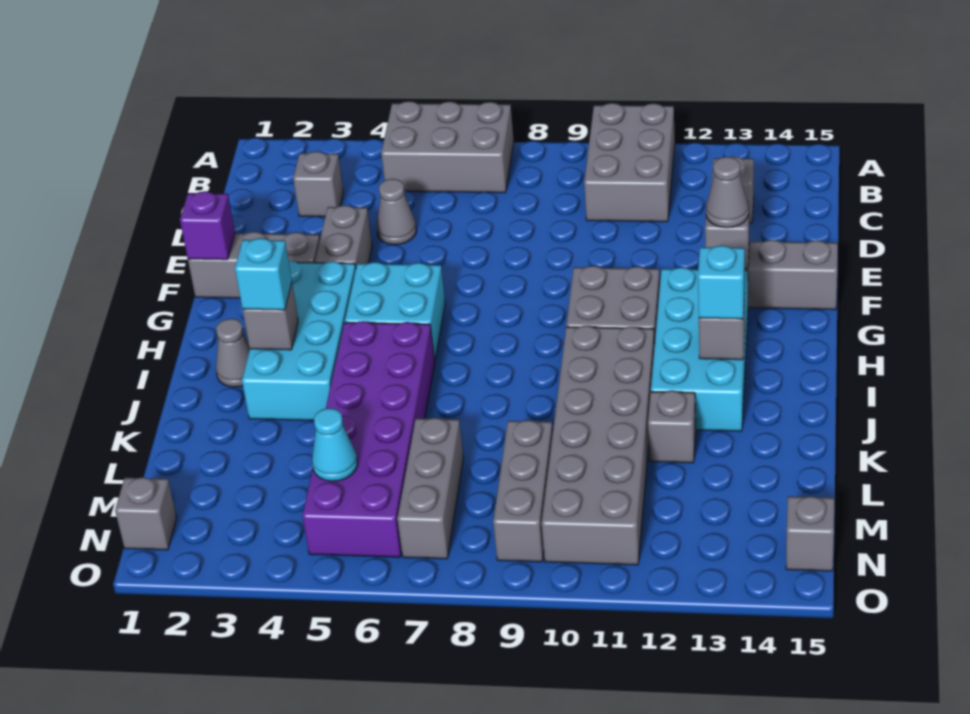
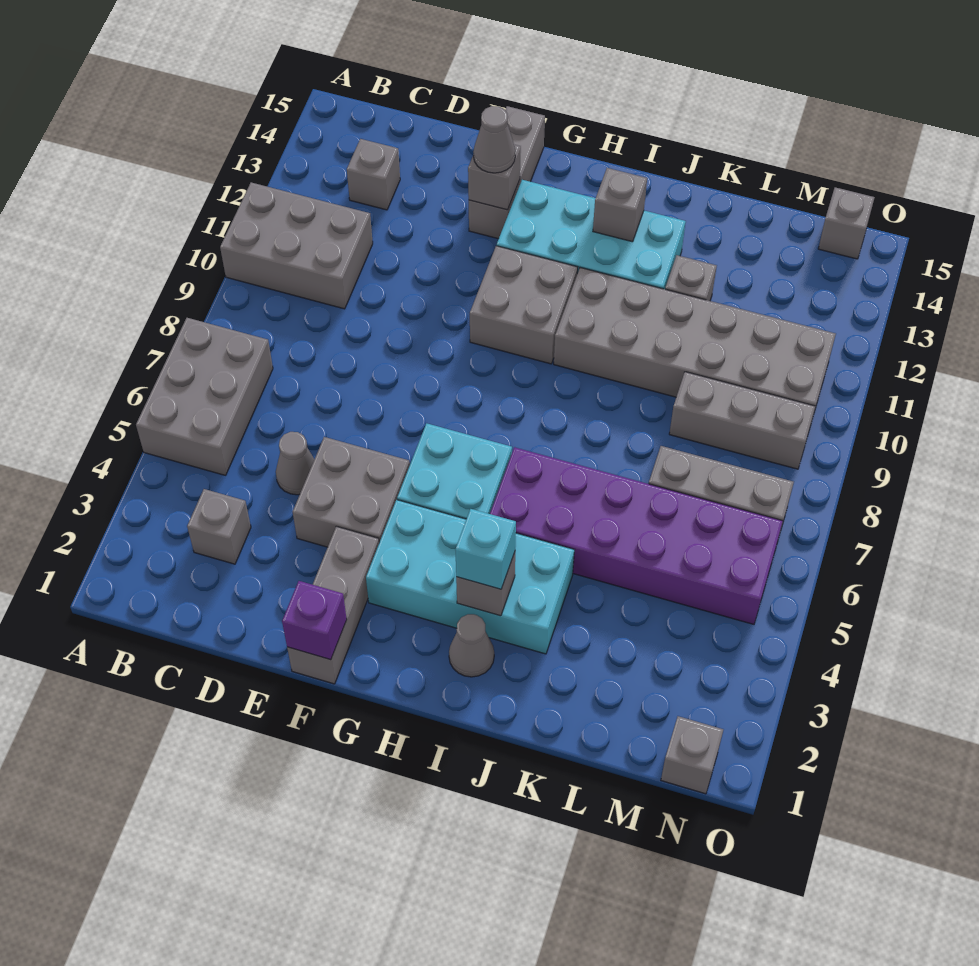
grey 1x2 brick [315,205,372,267] -> grey 2x2 brick [293,437,410,547]
cyan 1x1 brick [698,245,745,319] -> none
cyan 1x1 cone [312,408,358,481] -> none

